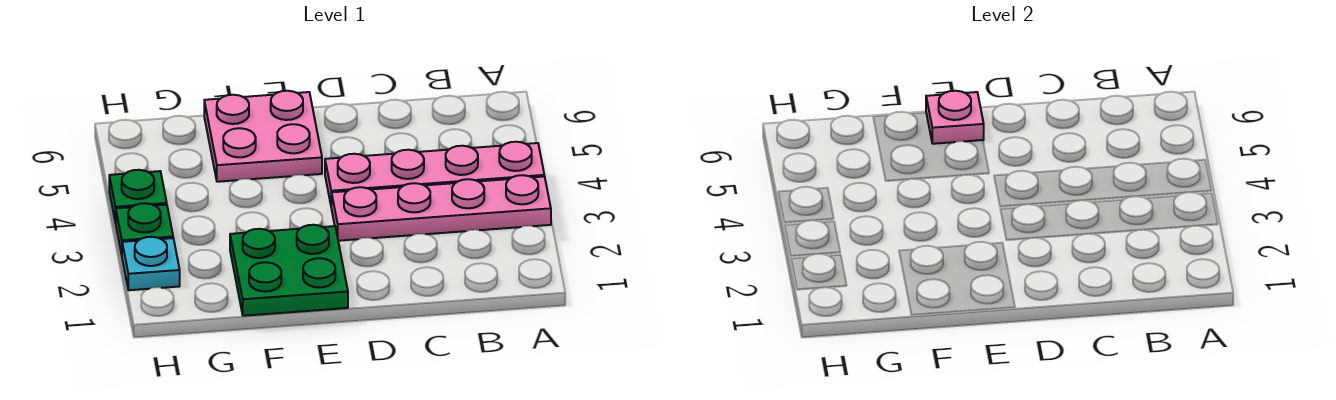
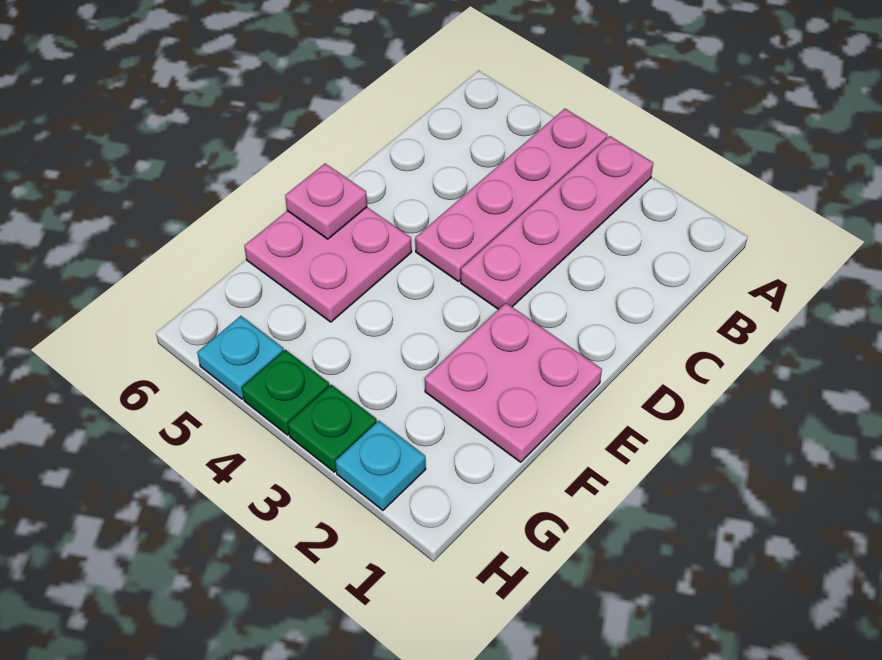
green 2x2 plate [230,225,348,316] -> pink 2x2 plate [425,303,602,462]
none -> cyan 1x1 plate [197,316,283,399]

